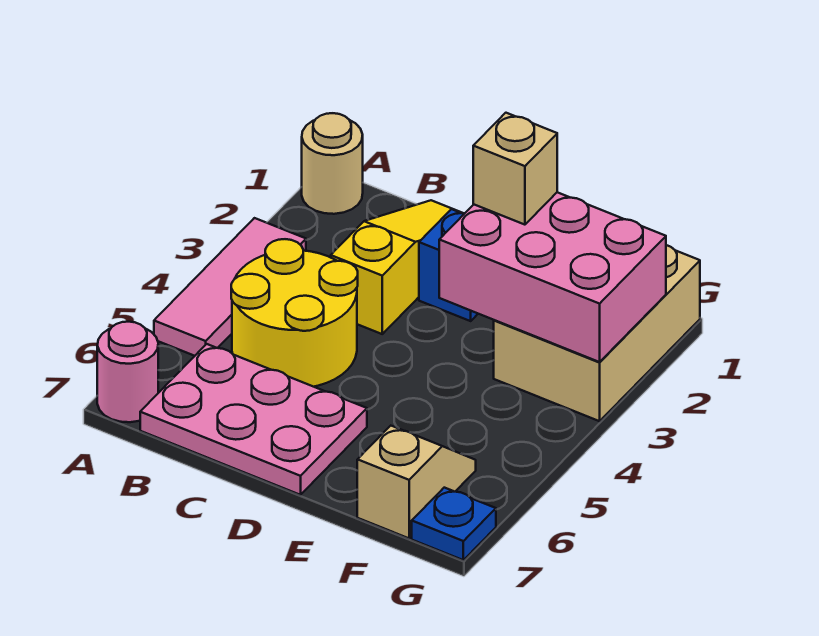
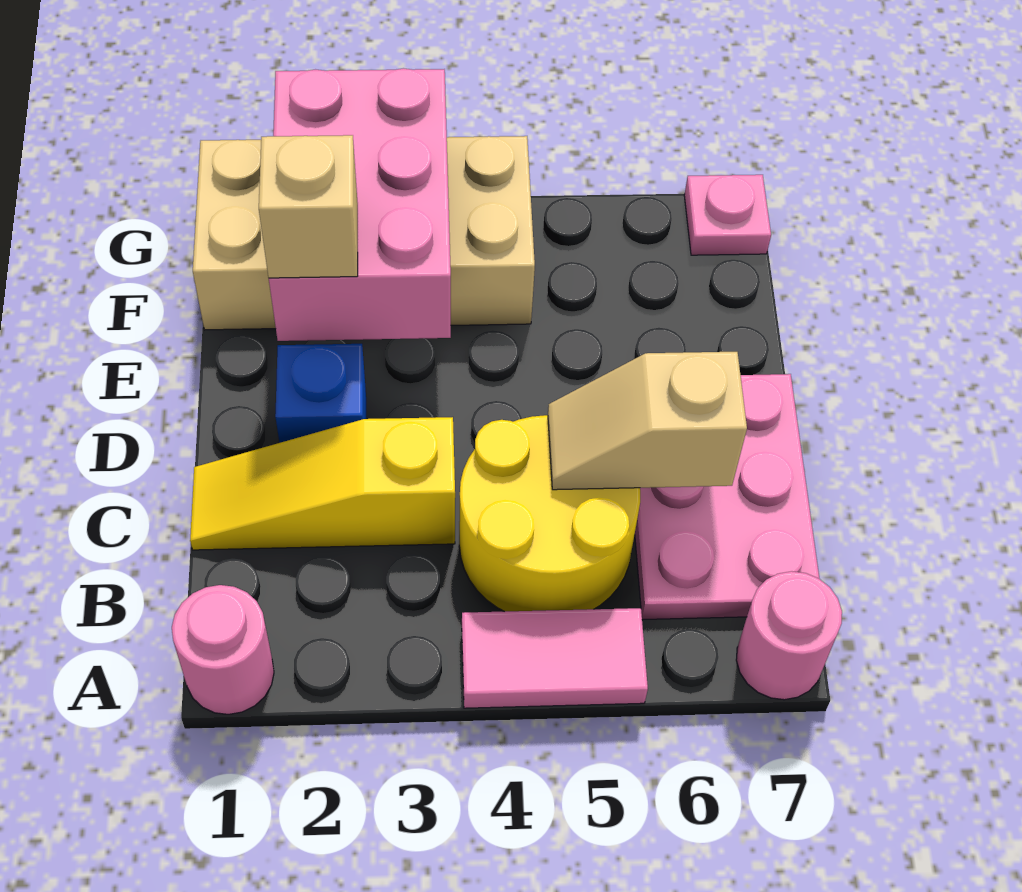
tan 1x1 round brick [302,113,363,214] -> pink 1x1 round brick [172,585,274,714]
pink 1x3 tile [154,218,306,356] -> pink 1x2 tile [462,608,648,708]
tan 2x3 brick [494,245,700,421] -> tan 2x4 brick [193,136,535,330]
tan 1x2 slope [357,426,476,538] -> tan 1x2 slope moved to [548,352,747,490]
blue 1x1 plate [412,488,496,560] -> pink 1x1 plate [684,175,771,255]

